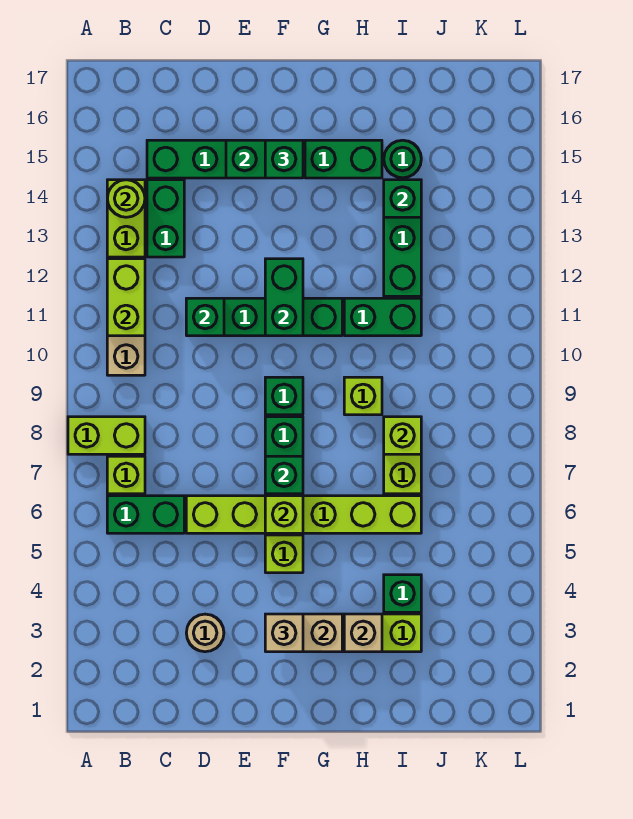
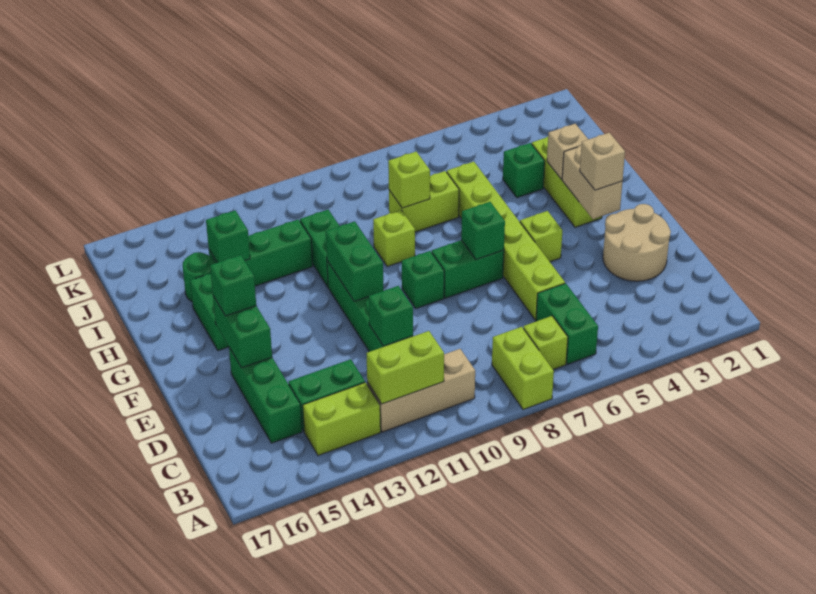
lime 1x1 round brick [107,180,145,217] -> none
tan 1x1 round brick [186,614,224,652] -> tan 2x2 round brick [603,204,671,281]
lime 1x1 brick [265,496,303,533] -> none
green 1x2 brick [265,259,303,336] -> green 1x2 brick turned to [326,221,384,301]

